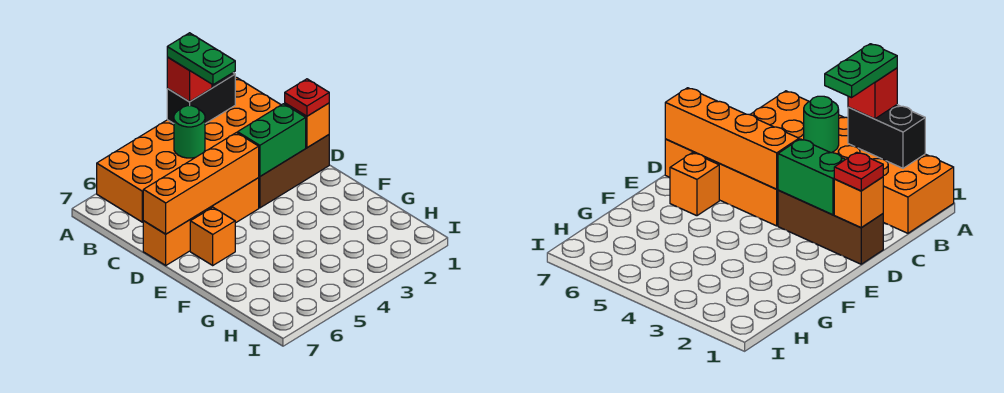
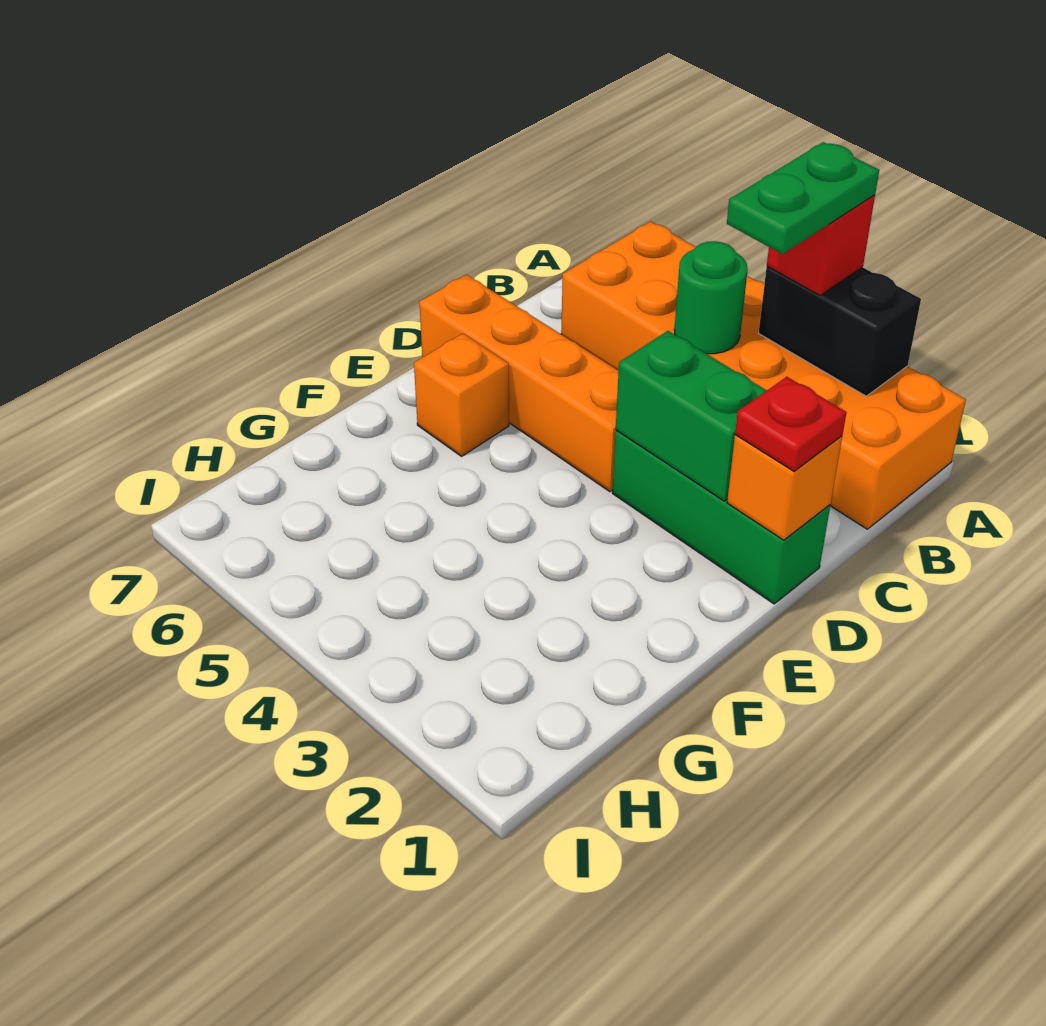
brown 1x3 brick [258,135,329,208] -> green 1x3 brick [612,430,830,604]
orange 1x4 brick [143,133,259,234] -> none

